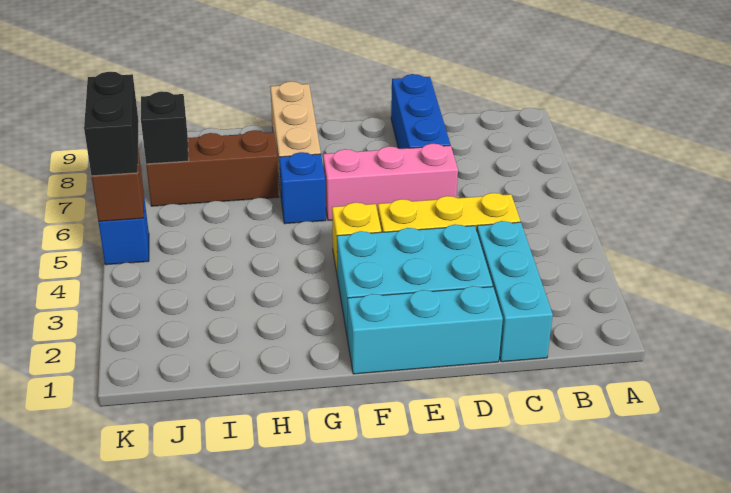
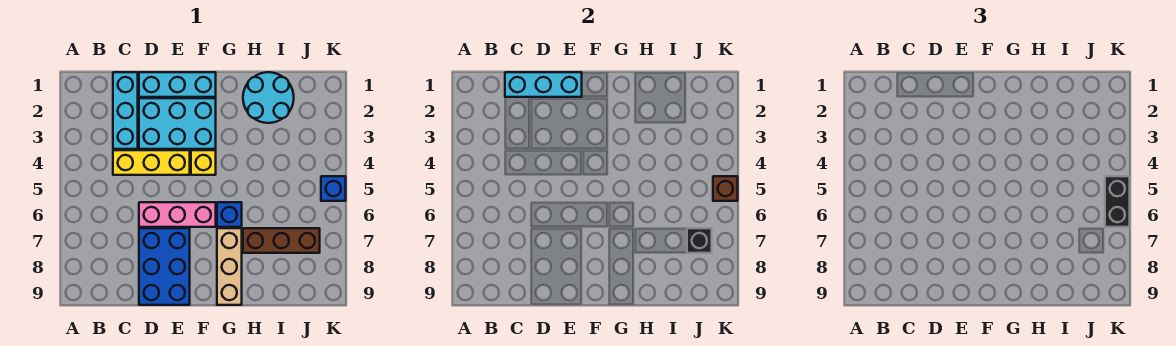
none -> cyan 1x3 brick [505,72,582,97]
blue 1x3 brick [391,74,450,149] -> blue 2x3 brick [139,228,190,305]
none -> cyan 2x2 round brick [243,72,294,123]

